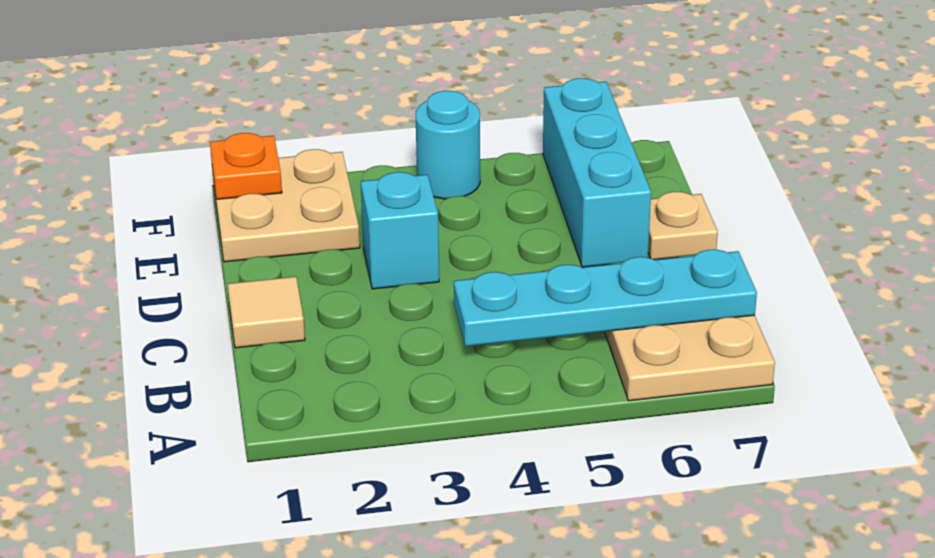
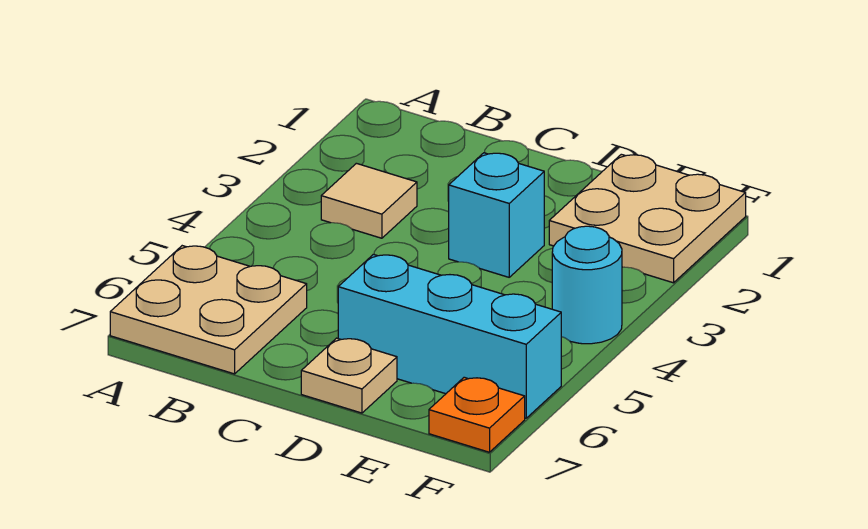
cyan 1x4 plate [454,250,757,346] -> none
tan 1x1 tile [228,277,305,348] -> tan 1x1 tile moved to [321,163,417,238]
orange 1x1 plate [210,133,282,200] -> orange 1x1 plate moved to [429,377,525,452]

